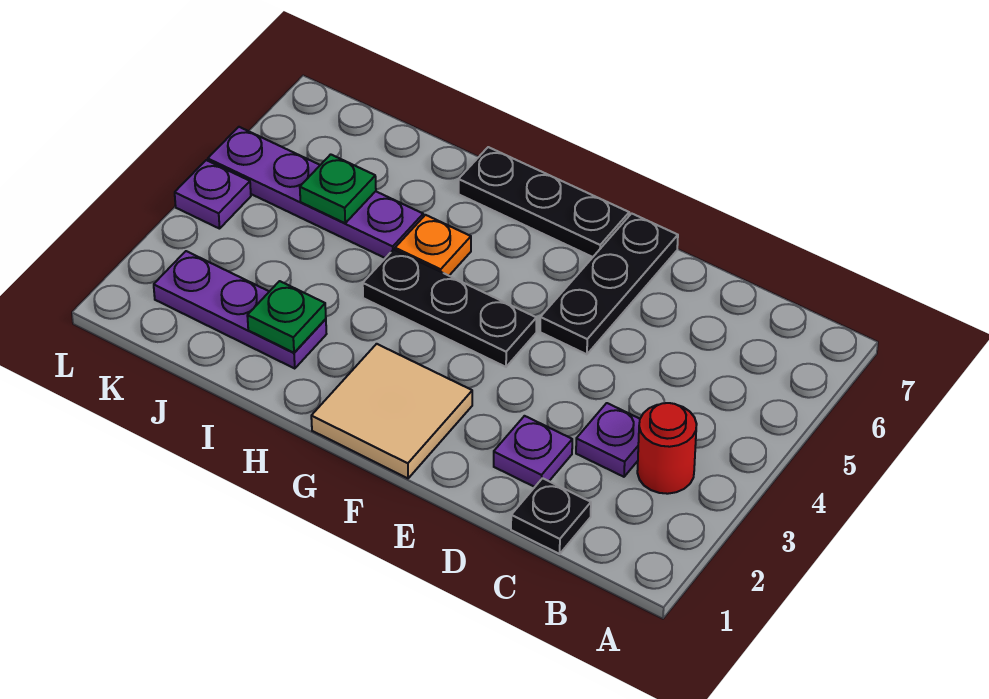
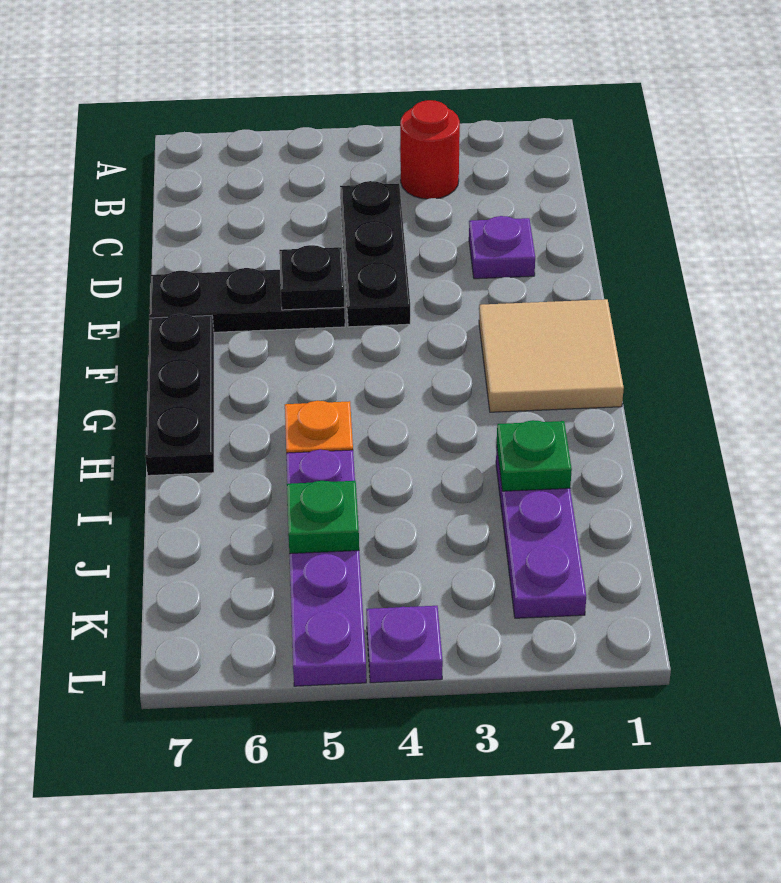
black 1x1 plate [511,478,591,554] -> black 1x1 plate moved to [279,245,344,310]
purple 1x1 plate [576,403,640,477] -> none
black 1x3 plate [363,250,536,367] -> black 1x3 plate moved to [340,181,410,327]

